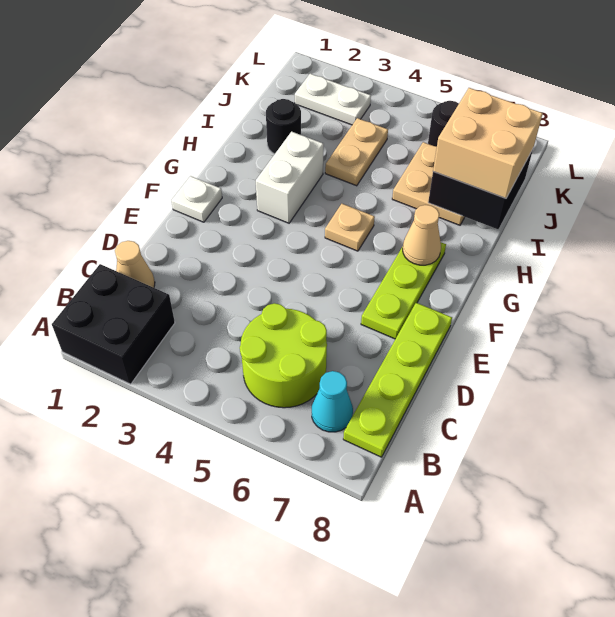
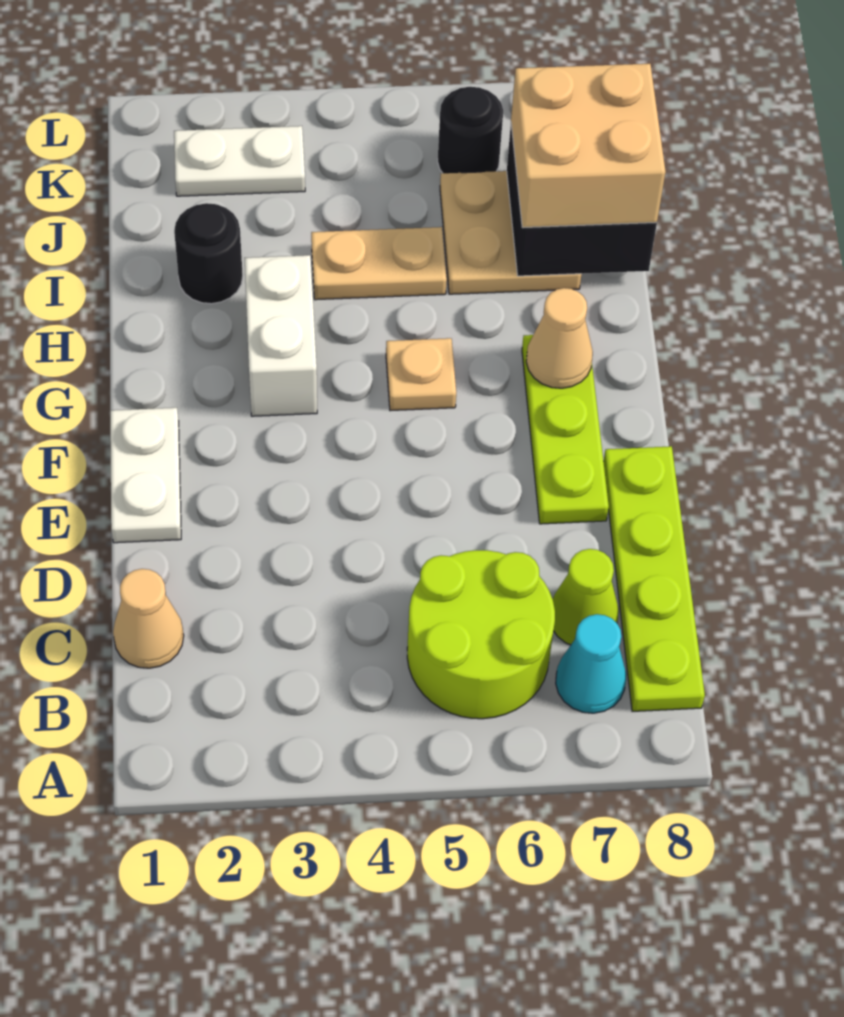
black 2x2 brick [52,264,175,384] -> none
none -> lime 1x1 cone [553,549,619,645]
white 1x1 plate [171,176,222,222] -> white 1x2 plate [110,408,181,543]
tan 1x2 plate [325,118,388,186] -> tan 1x2 plate turned to [311,227,447,300]

